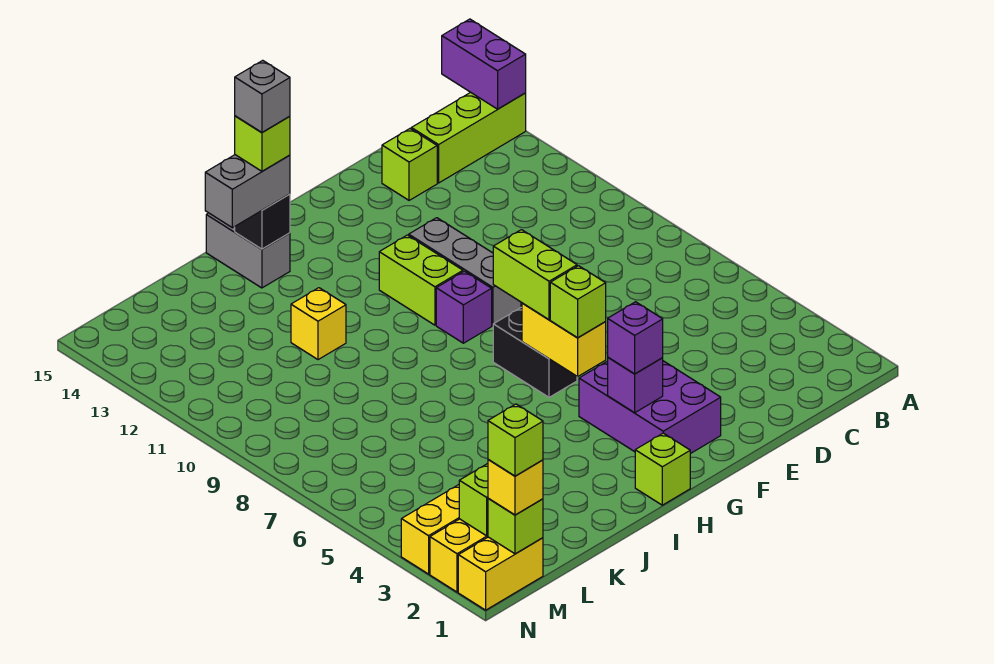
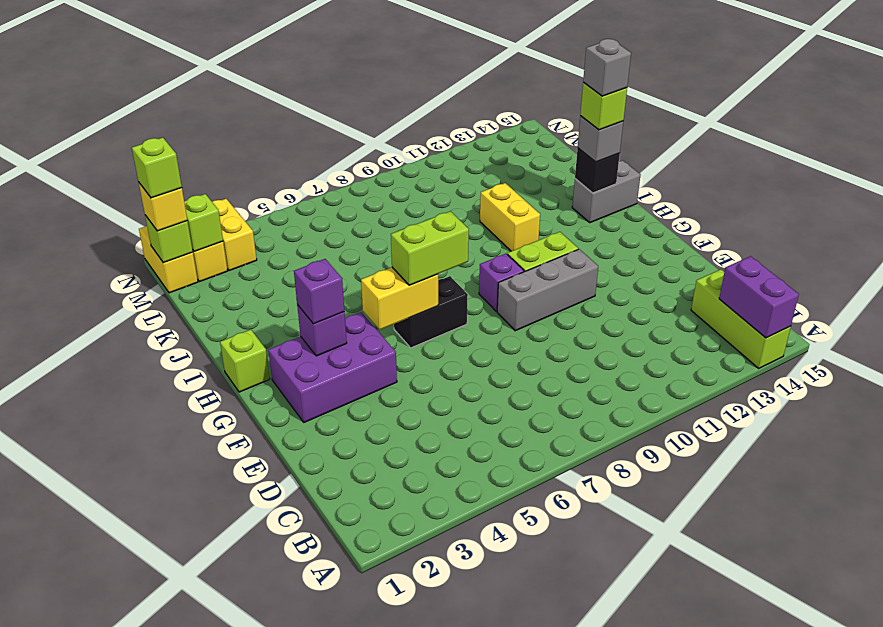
purple 1x2 brick [442,19,526,109] -> purple 1x2 brick turned to [719,256,799,338]
lime 1x1 brick [382,129,437,200] -> none
lime 1x1 brick [550,266,606,338] -> none
grey 1x2 brick [205,155,290,228] -> grey 1x1 brick [578,116,623,162]
yellow 1x1 brick [291,288,346,360] -> yellow 1x2 brick [480,183,540,251]

